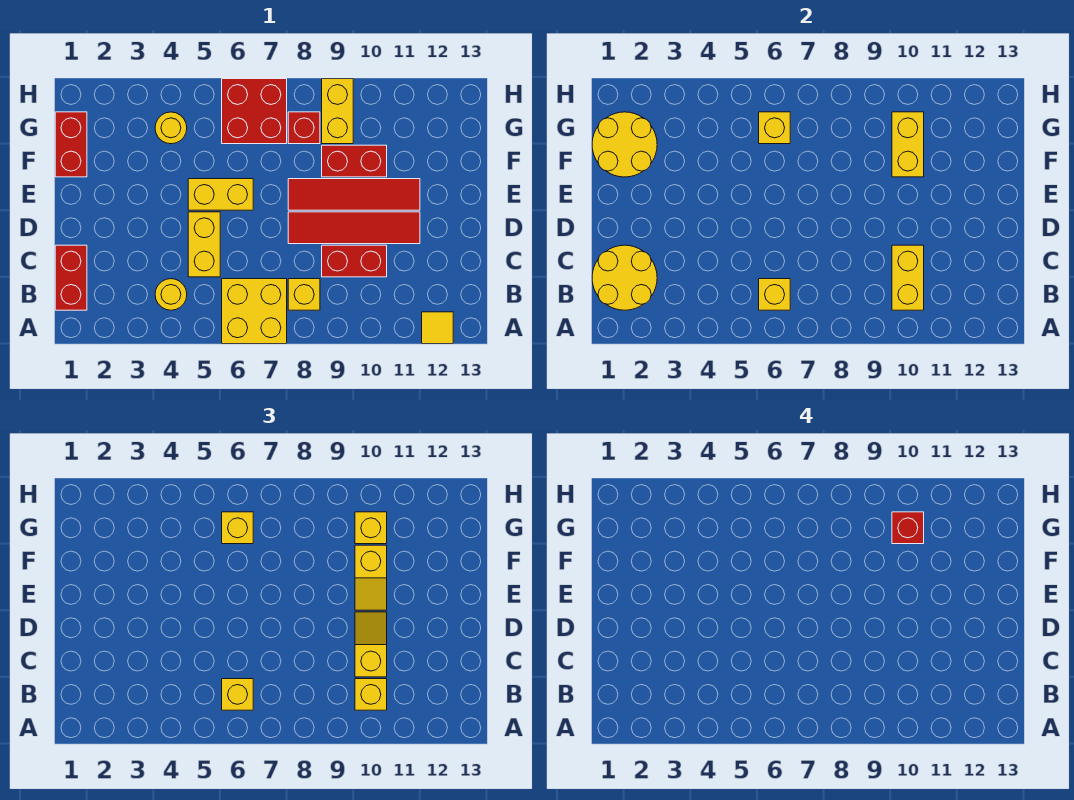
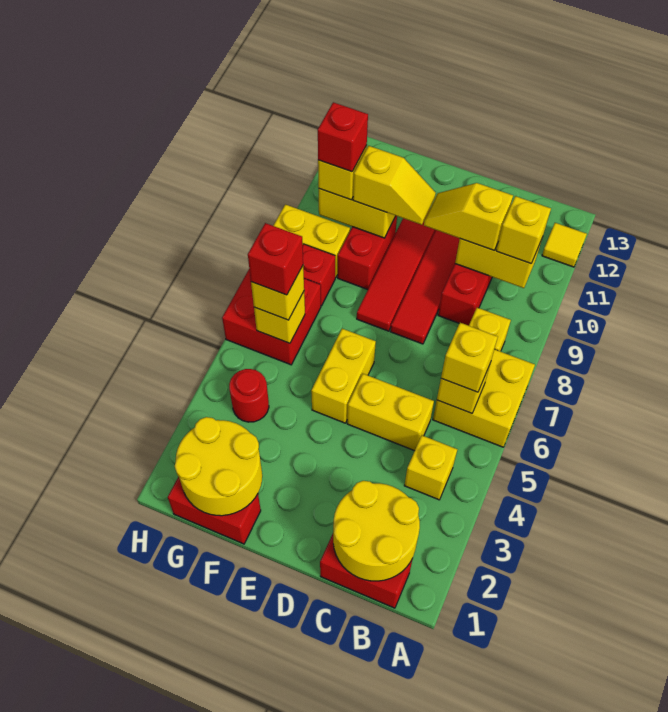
yellow 1x1 round brick [155,279,187,310] -> yellow 1x1 brick [404,435,457,500]
yellow 1x1 round brick [155,112,187,144] -> red 1x1 round brick [229,369,269,422]
none -> red 1x1 brick [248,223,303,295]

